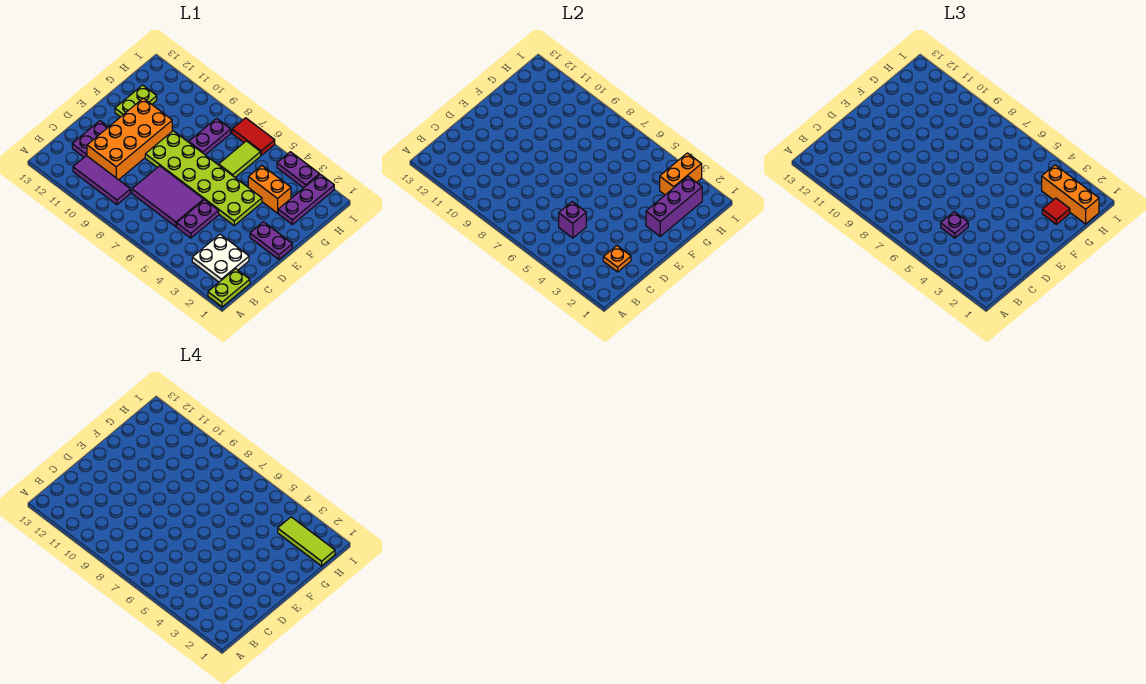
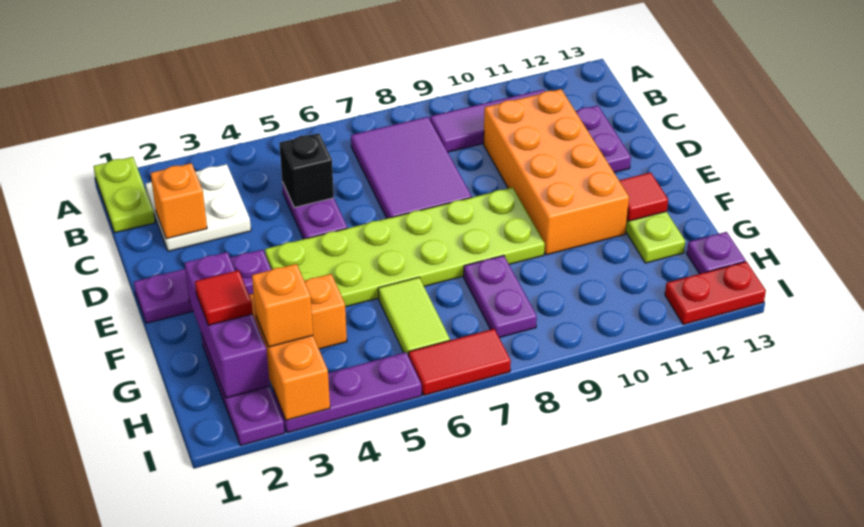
orange 1x1 plate [603,246,631,272] -> orange 1x1 brick [151,163,207,239]
purple 1x1 brick [559,202,586,238] -> black 1x1 brick [279,133,334,208]
purple 1x1 plate [941,212,968,238] -> purple 1x1 plate moved to [687,232,745,274]
purple 2x3 tile [132,166,204,227] -> purple 2x3 tile turned to [351,117,472,218]
purple 1x2 plate [250,222,292,259] -> purple 1x3 plate [134,250,271,323]
none -> red 1x1 tile [619,172,668,221]
orange 1x3 brick [1042,165,1099,224] -> orange 1x1 brick [252,264,313,347]
lime 1x3 tile [278,517,335,566] -> none
purple 1x2 plate [277,152,320,188] -> purple 1x3 plate [273,352,422,433]
none -> red 1x2 plate [665,261,766,324]

